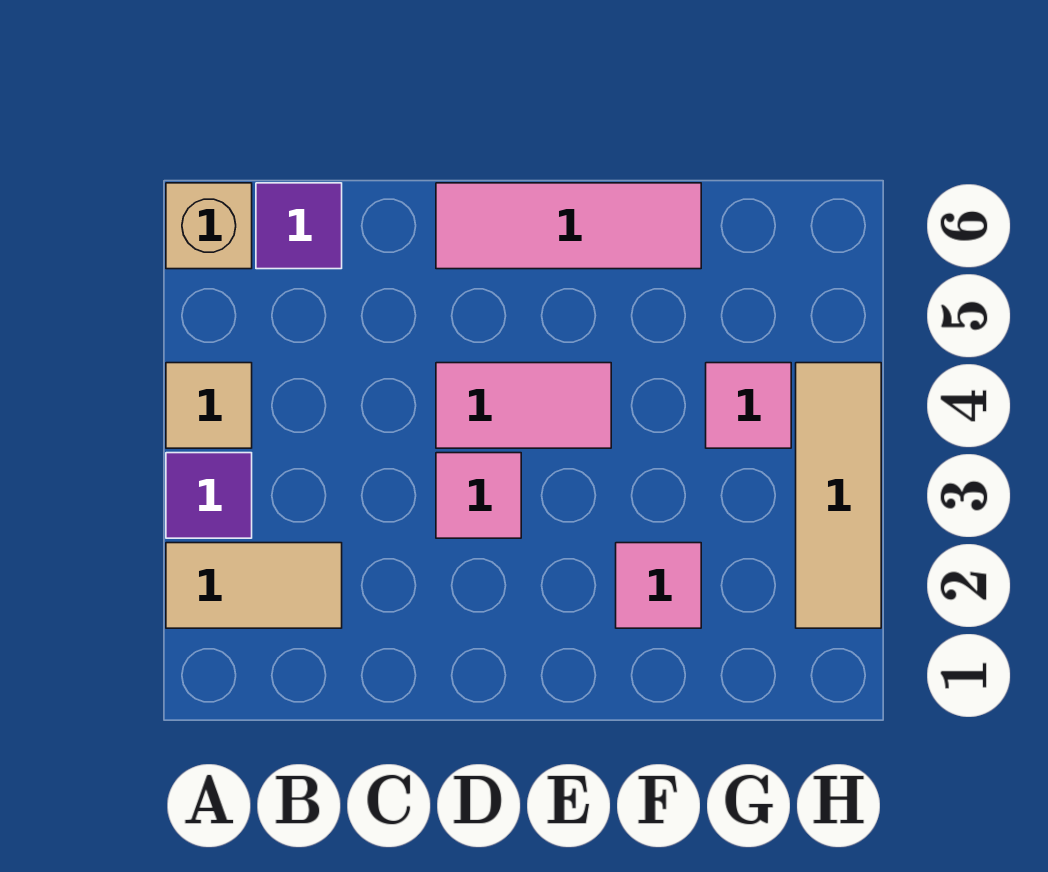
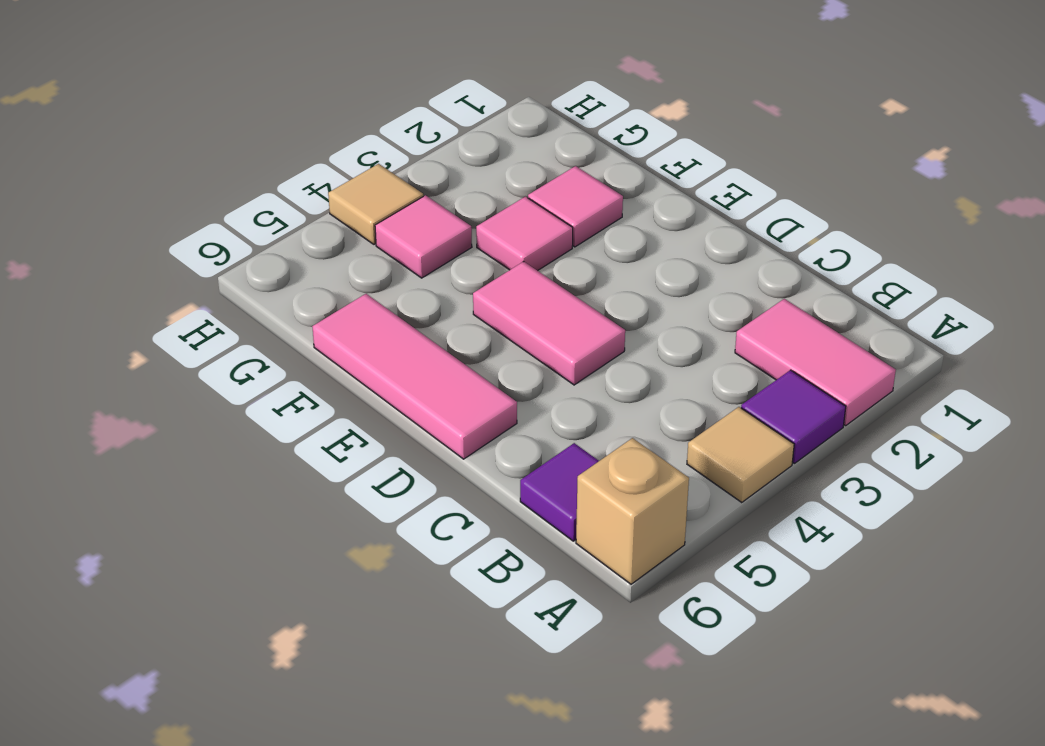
tan 1x2 tile [166,543,342,628] -> pink 1x2 tile [735,299,896,426]
pink 1x1 tile [436,453,521,538] -> pink 1x1 tile moved to [476,197,573,271]
tan 1x3 tile [796,363,881,628] -> tan 1x1 tile [328,164,423,244]

